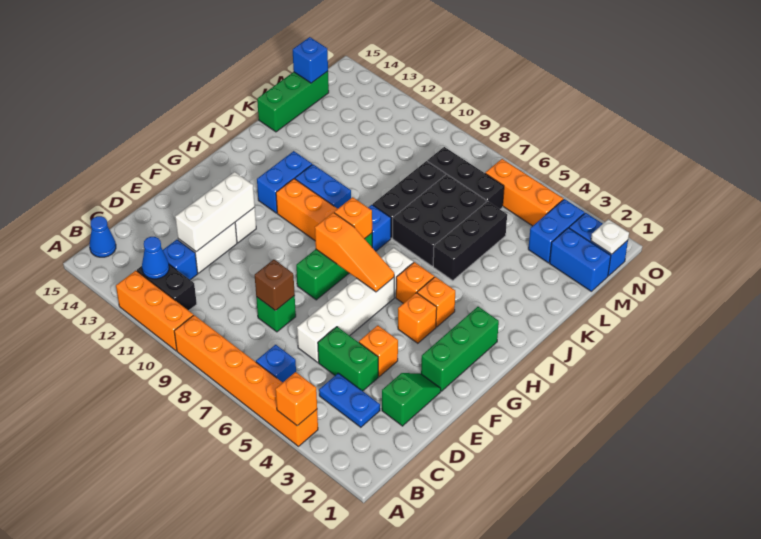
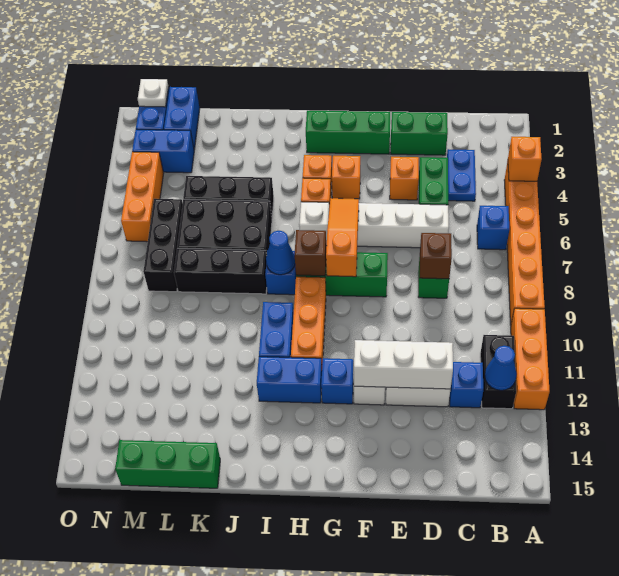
blue 1x1 cone [90,216,116,257] -> blue 1x1 cone moved to [266,231,295,275]
green 1x2 slope [382,373,441,426] -> green 1x2 brick [391,112,448,155]
orange 1x1 brick [334,197,372,239] -> brown 1x1 brick [295,230,326,276]
blue 1x1 brick [293,37,328,83] -> blue 1x1 brick moved to [321,358,353,404]

